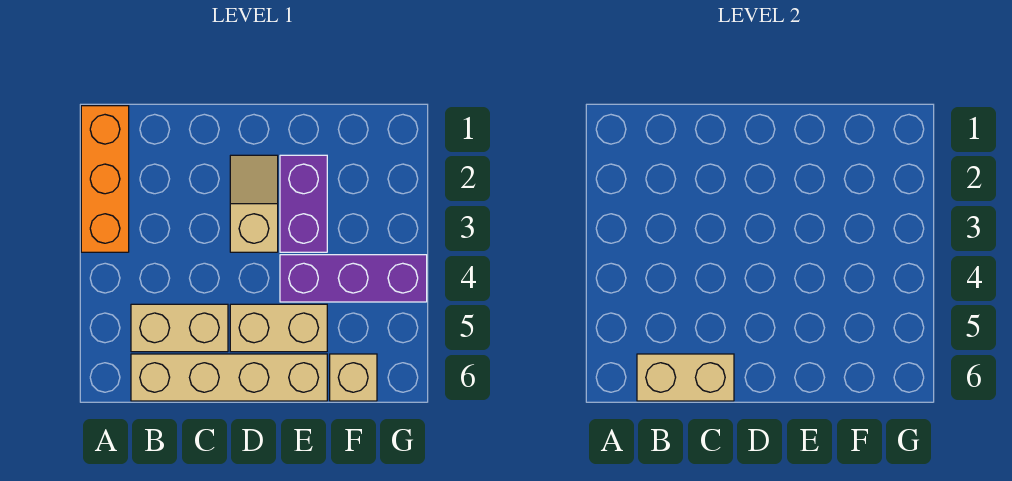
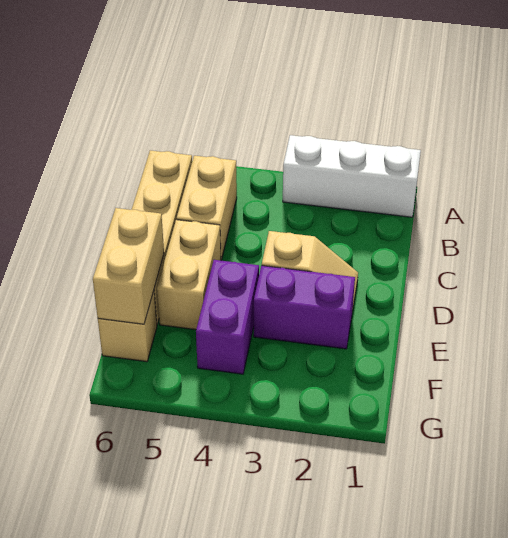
orange 1x3 brick [81,106,129,252] -> white 1x3 brick [283,135,421,217]
tan 1x2 brick [637,354,734,401] -> tan 1x2 brick moved to [93,208,164,324]
purple 1x3 brick [280,255,427,302] -> purple 1x2 brick [196,260,259,374]

